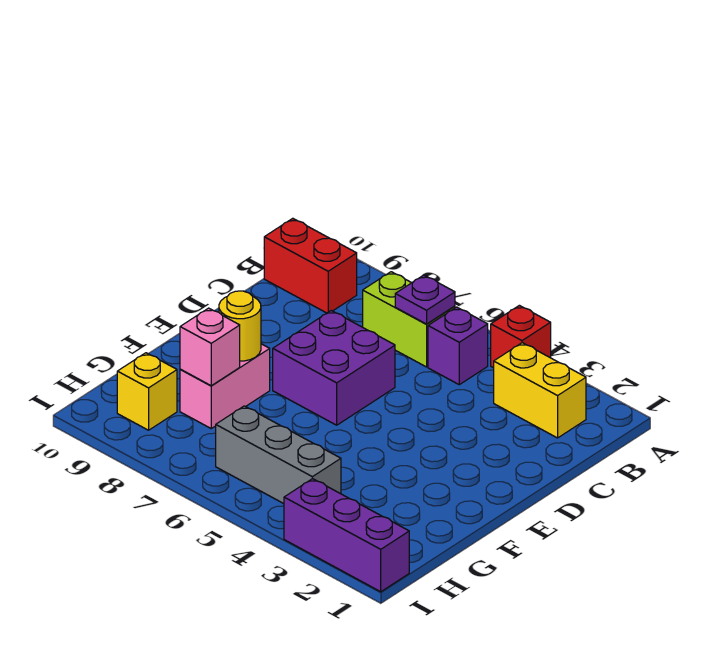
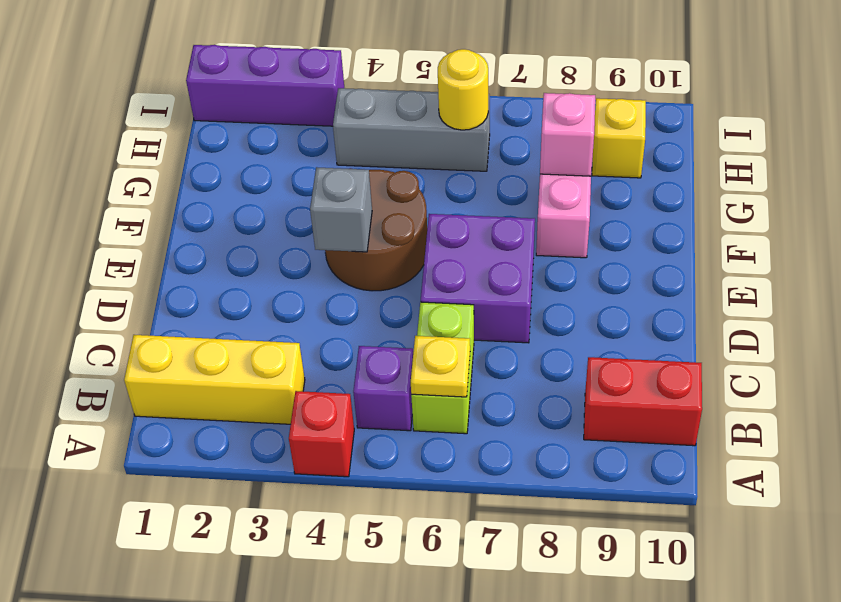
yellow 1x2 brick [494,343,586,438] -> yellow 1x3 brick [124,335,305,424]
lime 1x2 brick [363,272,455,367] -> lime 1x2 brick turned to [411,302,474,434]
purple 1x1 plate [395,275,455,324] -> yellow 1x1 plate [411,336,470,397]
none -> brown 2x2 round brick [325,168,427,291]
none -> grey 1x1 brick [310,167,372,252]
yellow 1x1 round brick [219,291,261,361] -> yellow 1x1 round brick moved to [438,49,488,130]

